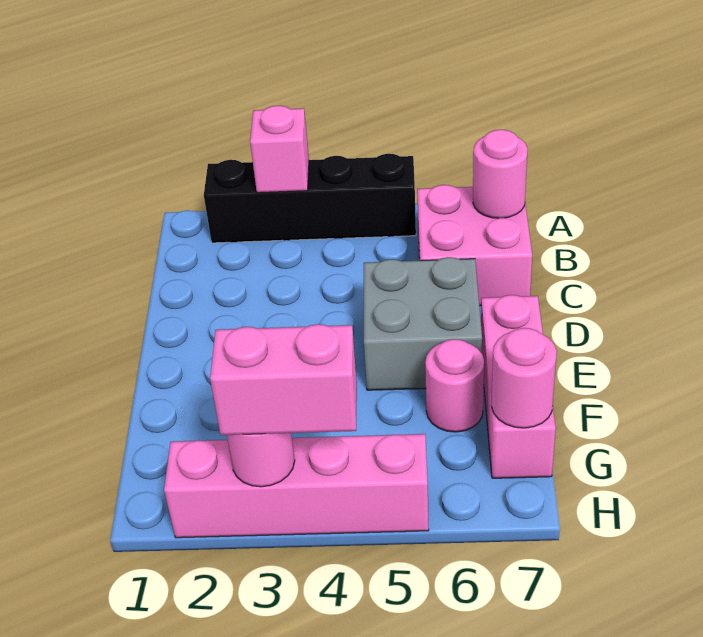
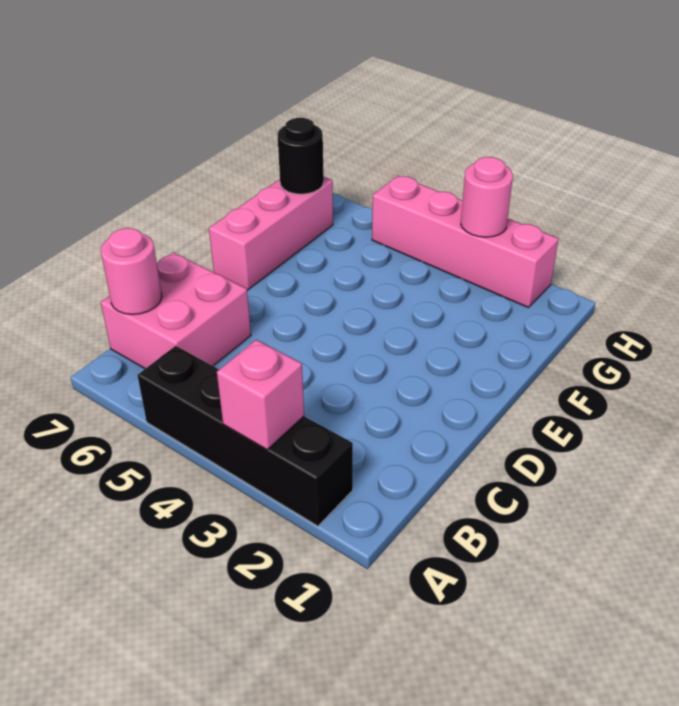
grey 2x2 brick [364,257,482,390] -> none
pink 1x1 round brick [425,339,484,432] -> none
pink 1x1 round brick [491,328,557,428] -> black 1x1 round brick [278,118,324,194]
pink 1x2 brick [210,324,357,435] -> none

